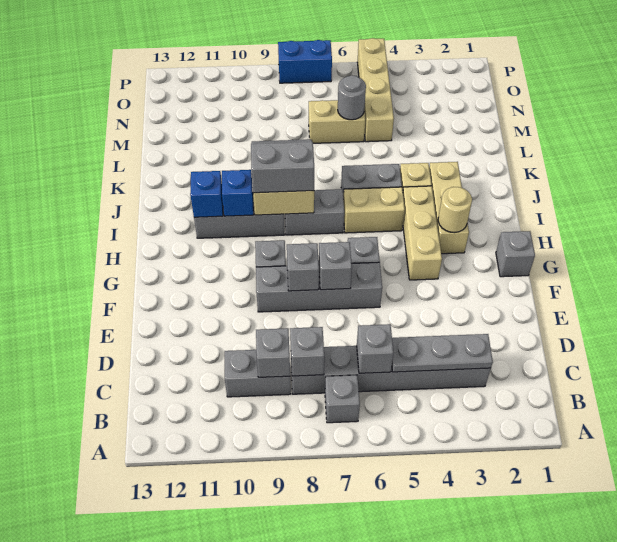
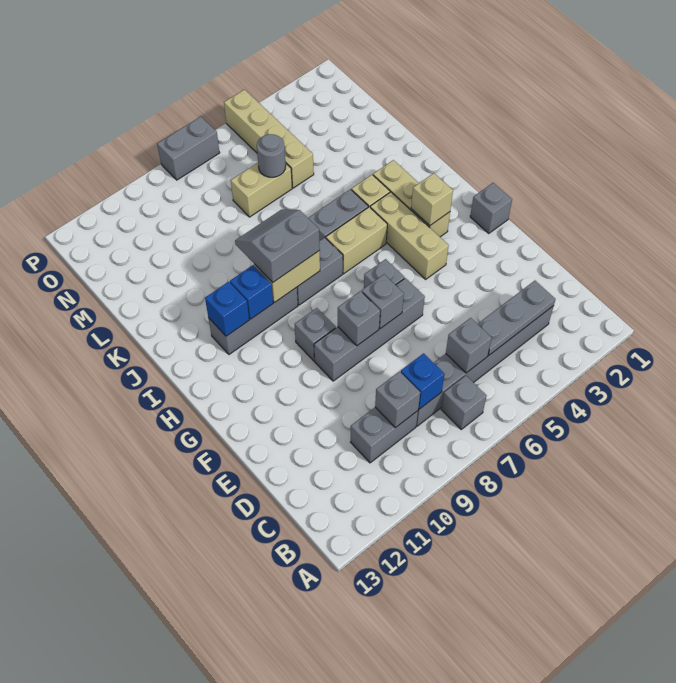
grey 1x1 brick [290,327,324,376] -> blue 1x1 brick [401,353,444,409]
tan 1x1 round brick [438,187,472,233] -> tan 1x1 brick [411,173,453,226]
blue 1x2 brick [278,40,332,83] -> grey 1x2 brick [157,117,220,180]

